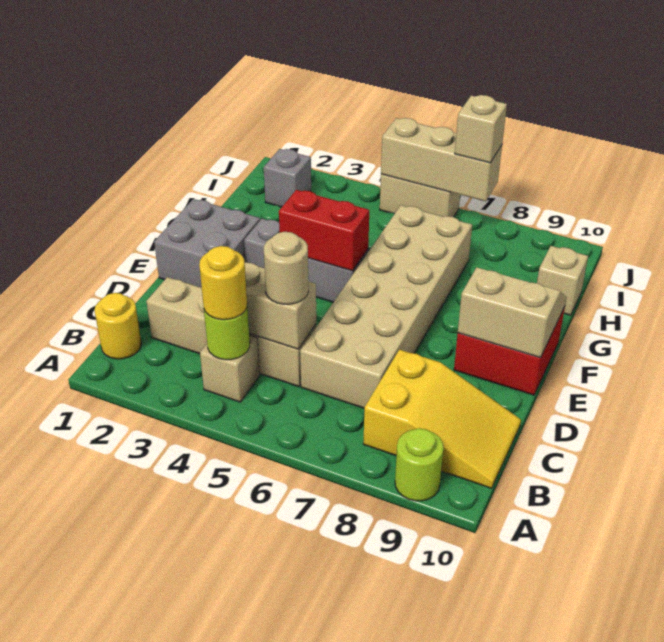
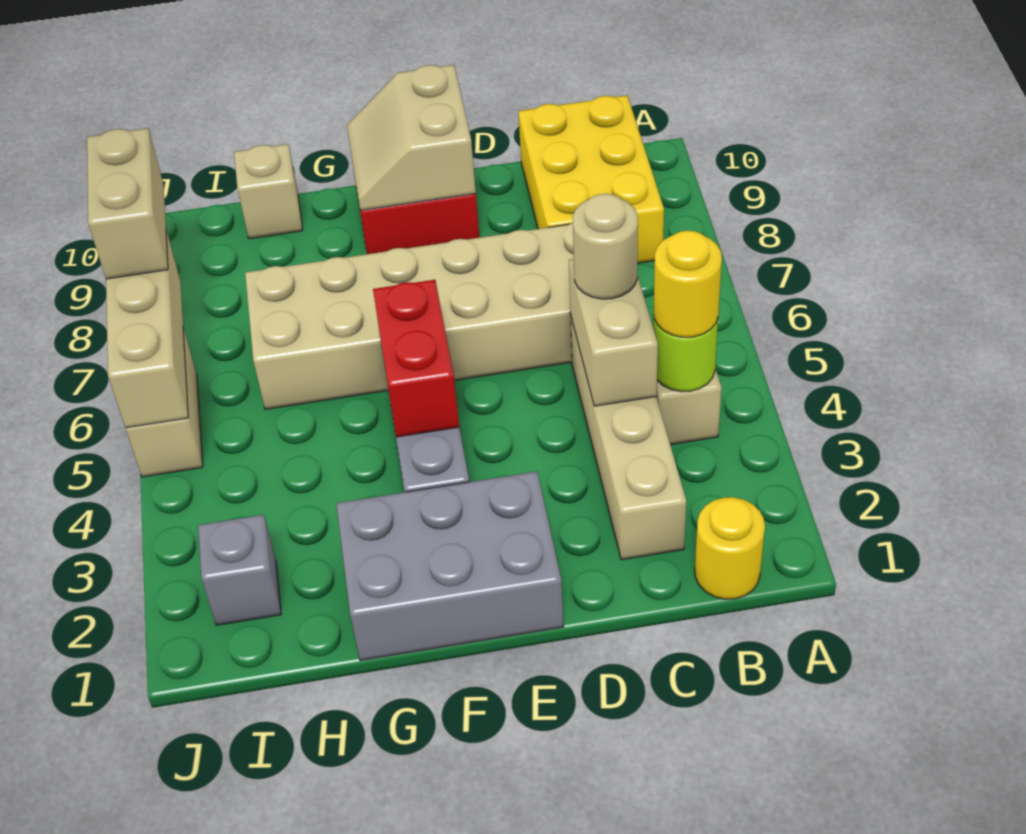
lime 1x1 round brick [395,428,443,501] -> none
yellow 2x3 slope [363,350,521,488] -> yellow 2x3 brick [518,95,664,263]
grey 2x2 brick [154,199,260,288] -> grey 2x3 brick [336,472,564,660]
tan 1x1 brick [455,95,507,163] -> tan 1x2 brick [87,128,168,279]

